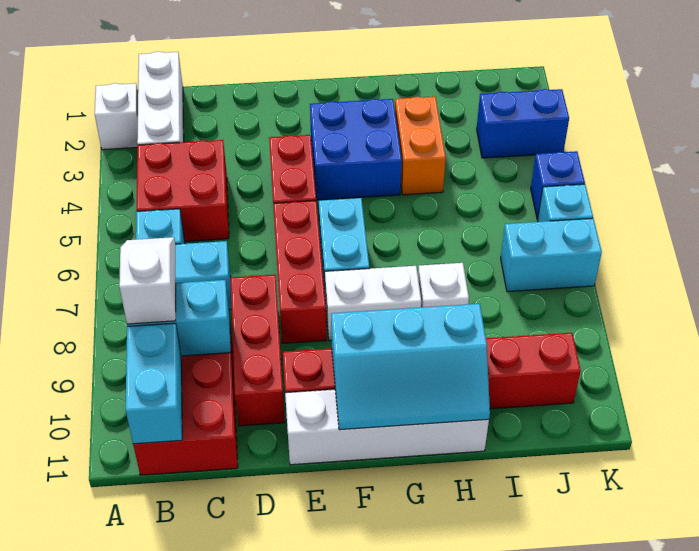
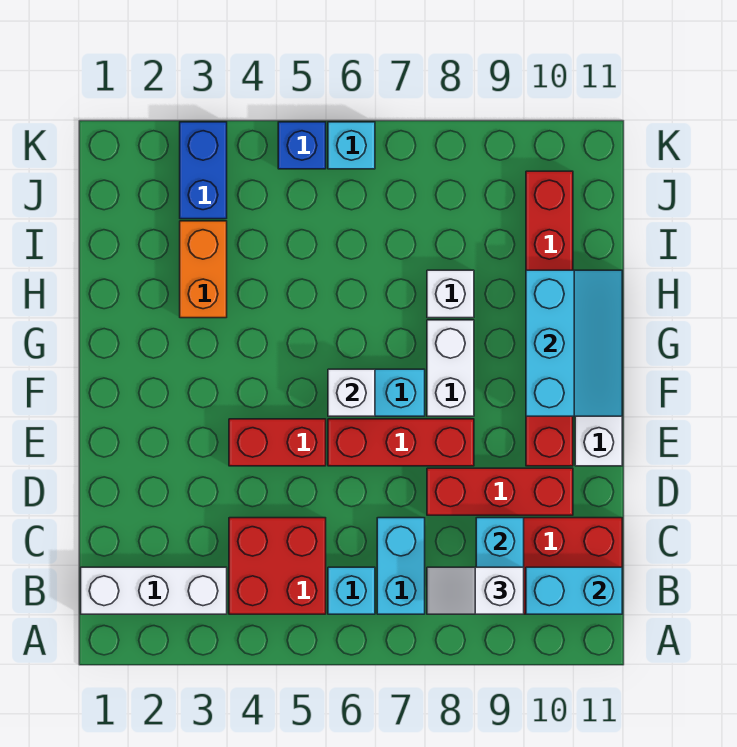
white 1x1 brick [95,83,138,150] -> white 1x1 brick moved to [328,369,375,416]
blue 2x2 brick [310,99,402,200] -> none
orange 1x2 brick [395,97,446,195] -> orange 1x2 brick turned to [180,221,227,318]
cyan 1x2 brick [501,218,602,292] -> none

